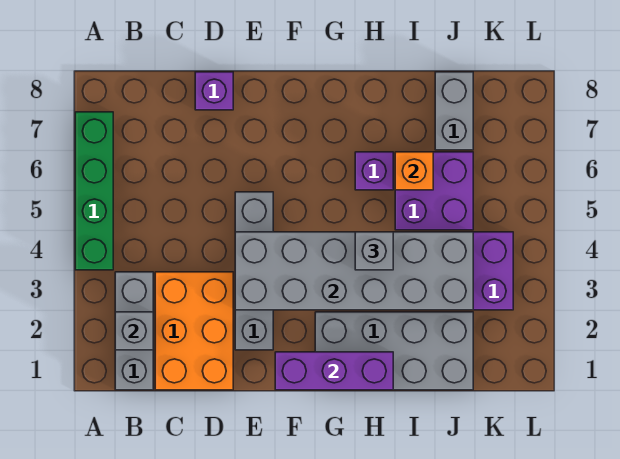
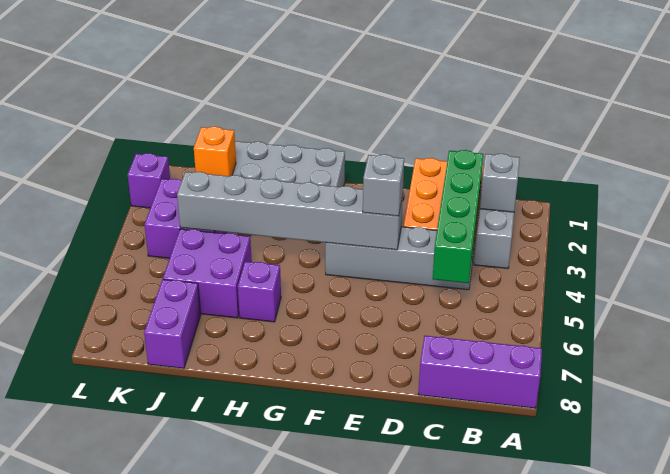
green 1x4 brick [75,112,113,270] -> green 1x4 brick moved to [433,150,483,283]
purple 1x1 brick [195,72,233,110] -> purple 1x1 brick moved to [127,153,170,208]
grey 1x4 brick [235,192,273,350] -> grey 1x4 brick turned to [325,227,475,290]
grey 2x6 brick [235,232,473,310] -> grey 1x6 brick [177,172,403,250]
purple 1x3 brick [275,352,393,390] -> purple 1x3 brick moved to [418,336,542,408]
grey 1x1 brick [355,232,393,270] -> grey 1x1 brick moved to [363,154,404,216]
orange 1x1 brick [395,152,433,190] -> orange 1x1 brick moved to [194,126,236,176]
grey 1x2 brick [435,72,473,150] -> purple 1x2 brick [144,279,201,369]

